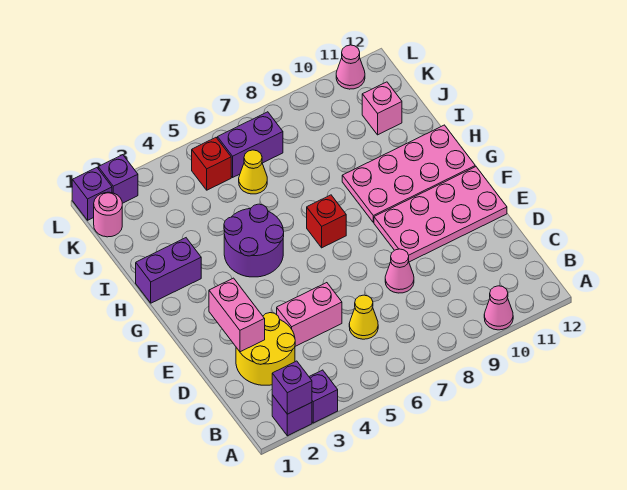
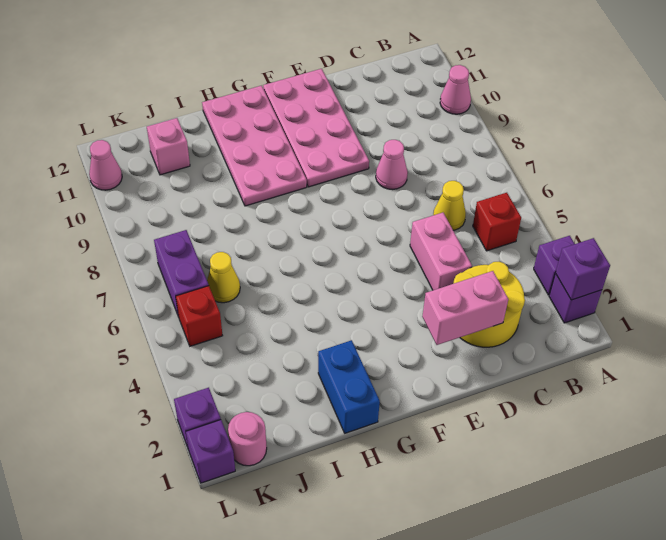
purple 2x2 round brick [224,204,284,277] -> none
red 1x1 brick [307,195,346,248] -> red 1x1 brick moved to [473,193,521,251]
purple 1x2 brick [136,238,201,303] -> blue 1x2 brick [318,340,380,433]

